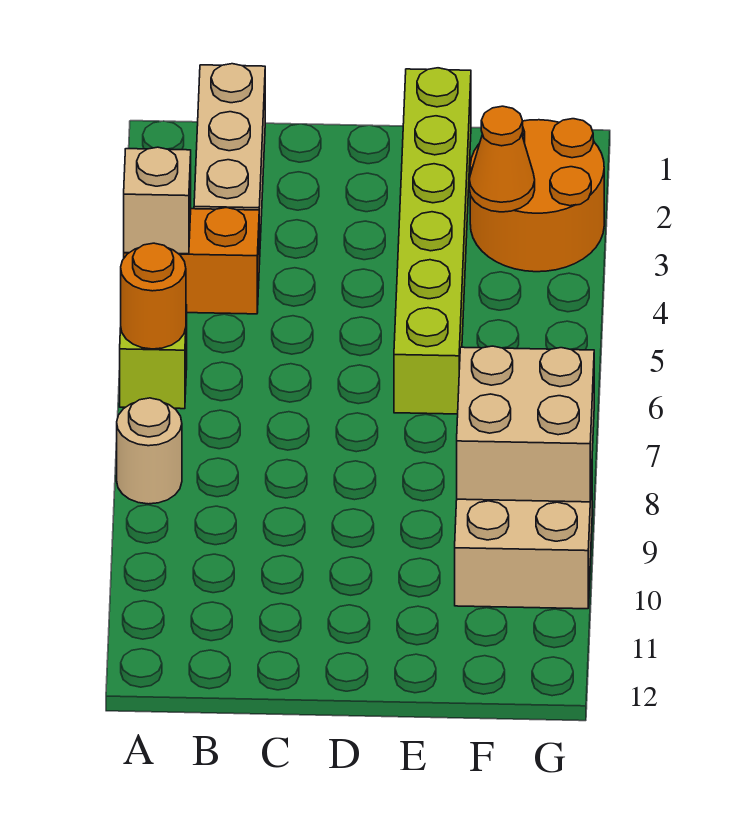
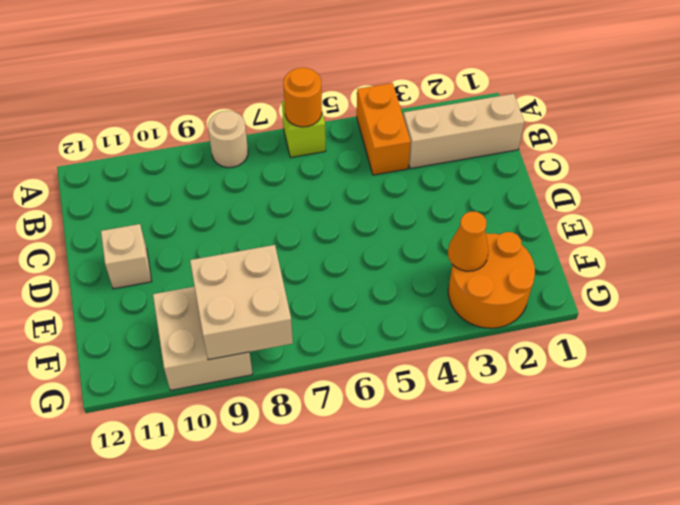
tan 1x1 brick [124,147,191,254] -> tan 1x1 brick moved to [101,224,152,289]
lime 1x6 brick [394,68,471,414] -> none

